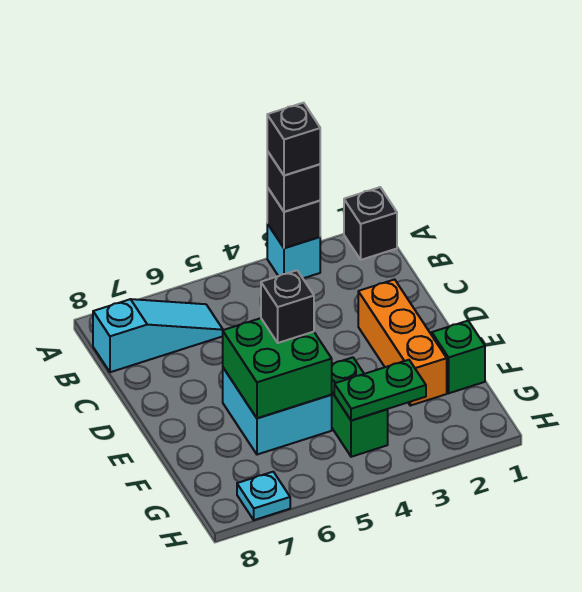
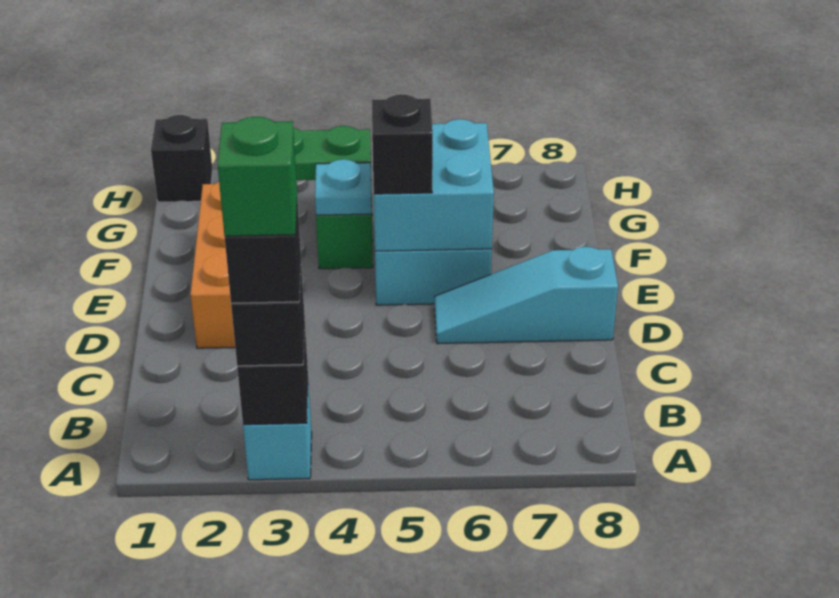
black 1x1 brick [344,187,397,260] -> black 1x1 brick moved to [151,115,213,202]
cyan 1x3 slope [93,299,223,372] -> cyan 1x3 slope moved to [435,247,618,344]
green 2x2 brick [223,318,332,418] -> cyan 2x2 brick [374,119,494,251]
green 1x1 brick [432,321,485,393] -> green 1x1 brick moved to [218,117,297,236]
cyan 1x1 plate [237,472,290,520] -> cyan 1x1 plate moved to [315,159,372,215]

